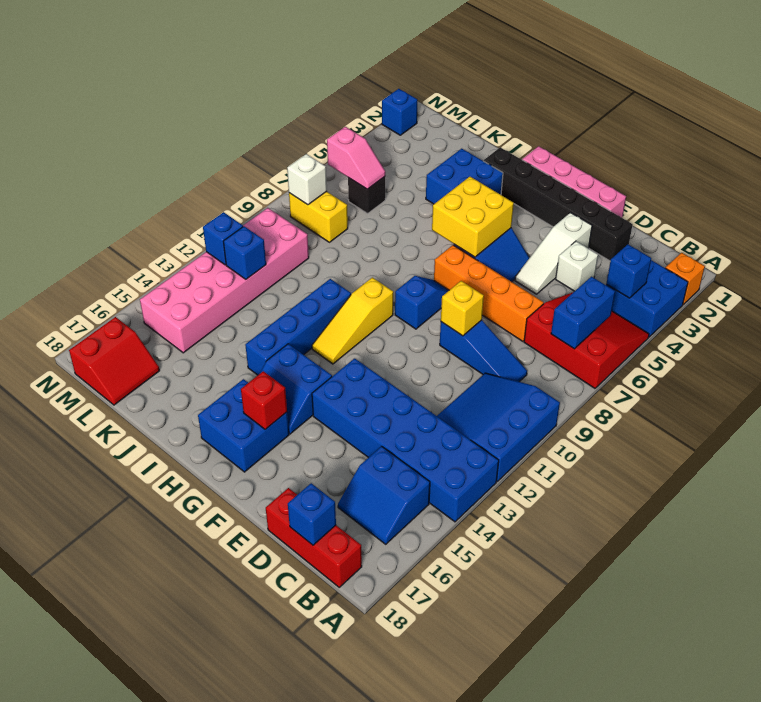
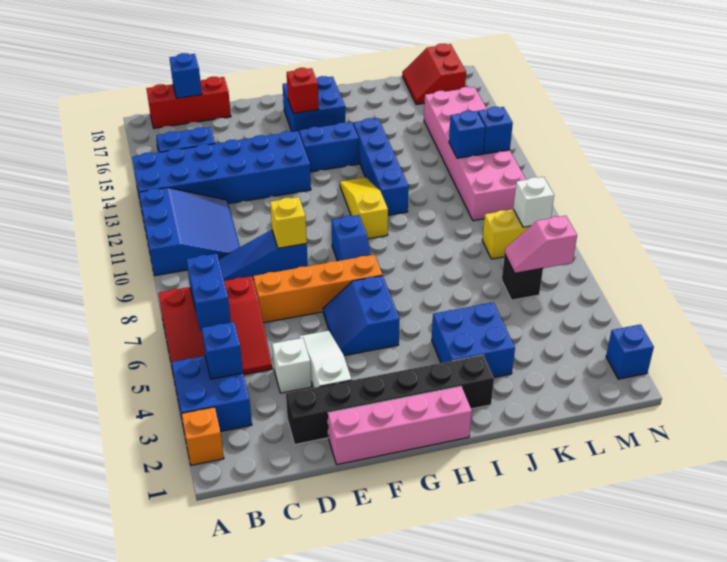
yellow 2x2 brick [432,177,514,257] -> none

